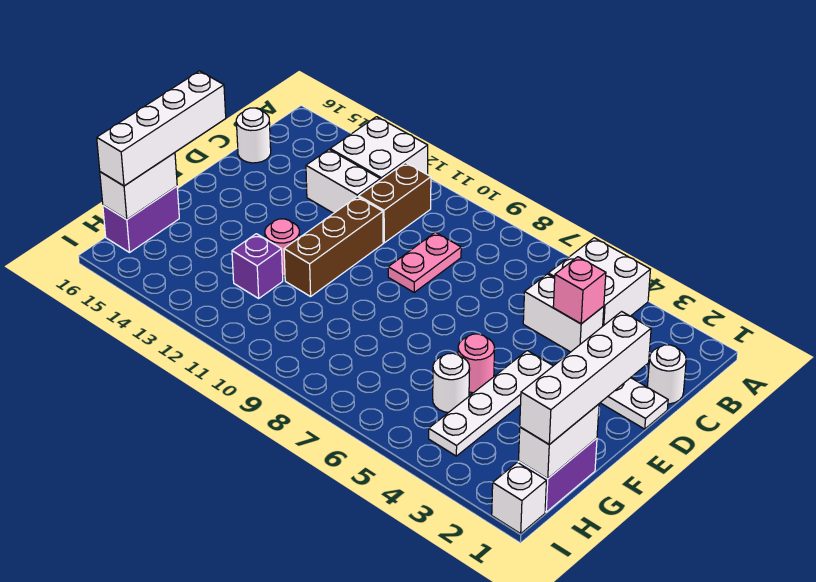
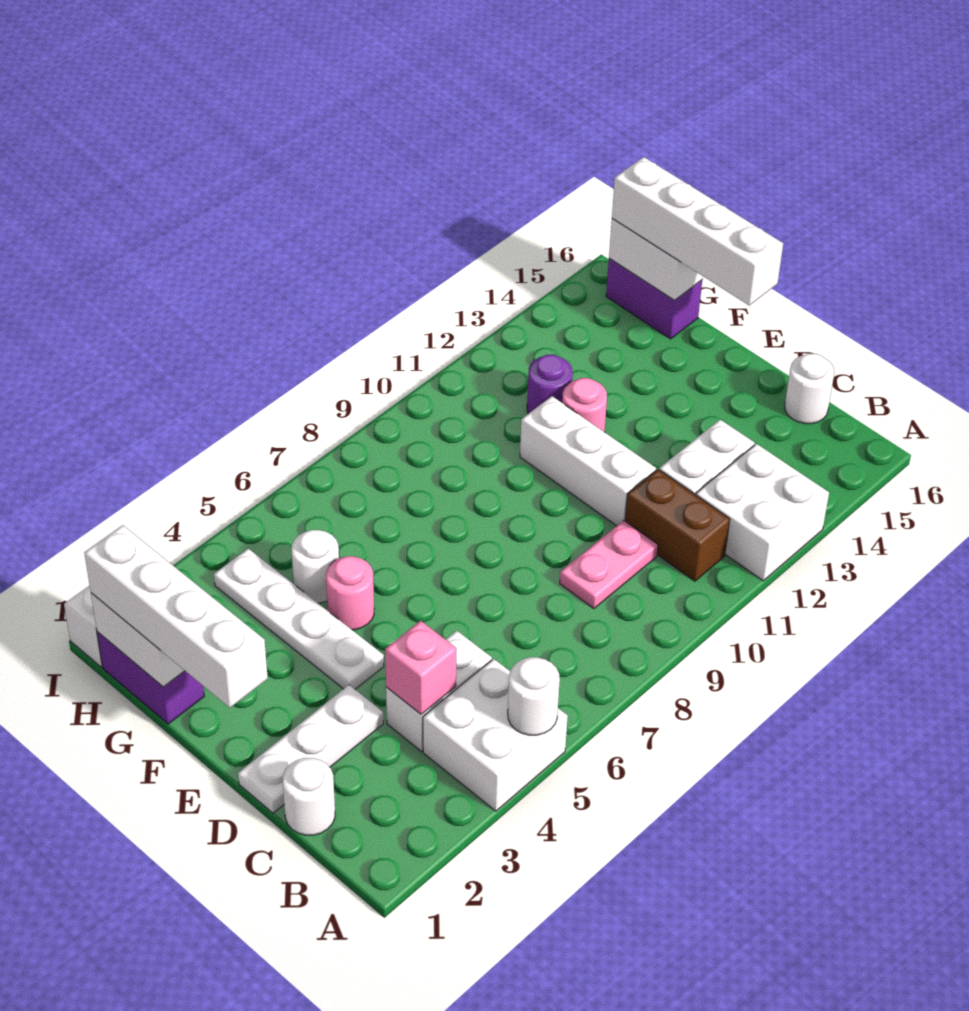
none -> white 1x1 round brick [508,657,560,735]
pink 1x2 plate [388,232,461,292] -> pink 1x2 plate turned to [560,520,658,609]
brown 1x3 brick [284,197,383,296] -> white 1x3 brick [520,396,656,526]
purple 1x1 brick [232,234,283,298] -> purple 1x1 round brick [527,355,573,414]

